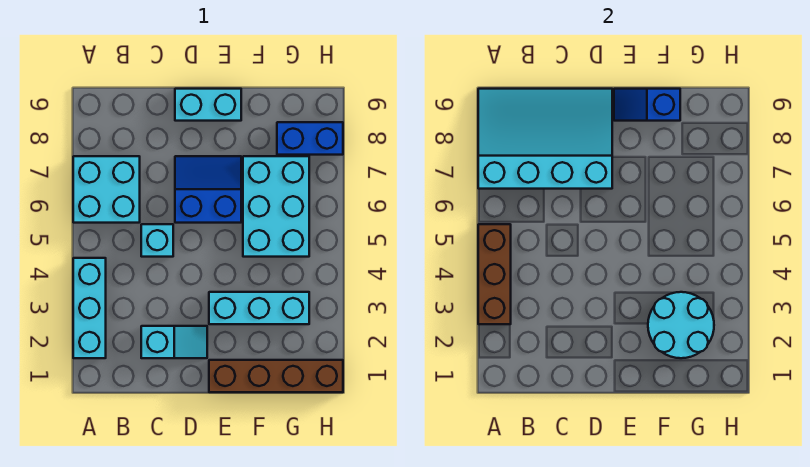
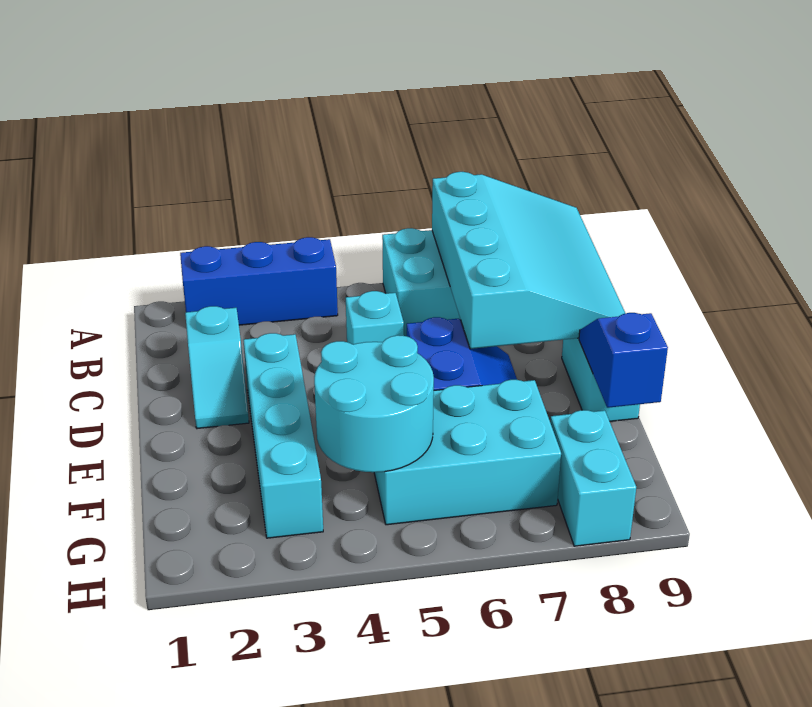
cyan 1x3 brick [73,258,106,358] -> blue 1x3 brick [180,237,338,325]
brown 1x3 brick [478,224,511,324] -> none
brown 1x4 brick [209,360,343,392] -> none
cyan 1x3 brick [209,292,309,324] -> cyan 1x4 brick [243,333,323,538]
cyan 2x2 round brick [648,292,714,358] -> cyan 2x2 round brick moved to [314,335,434,472]
blue 1x2 brick [277,122,343,155] -> cyan 1x2 brick [550,410,636,546]

